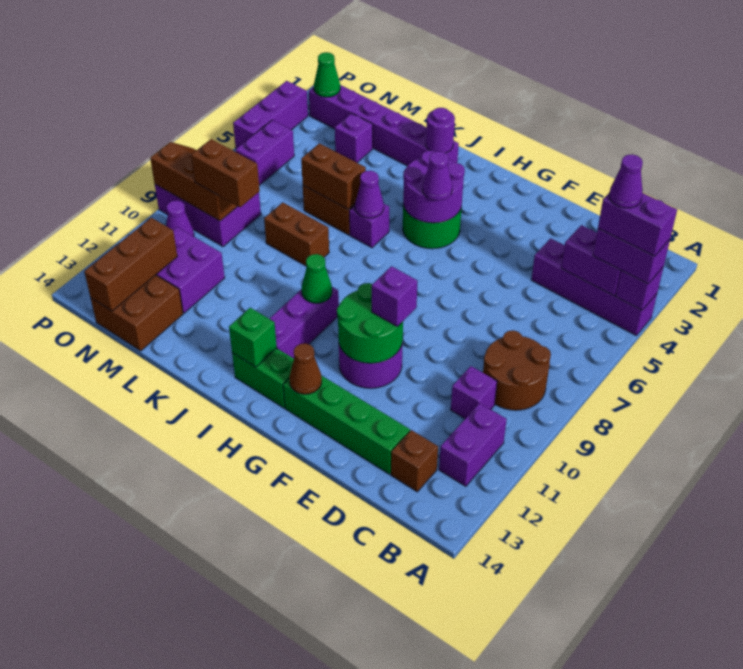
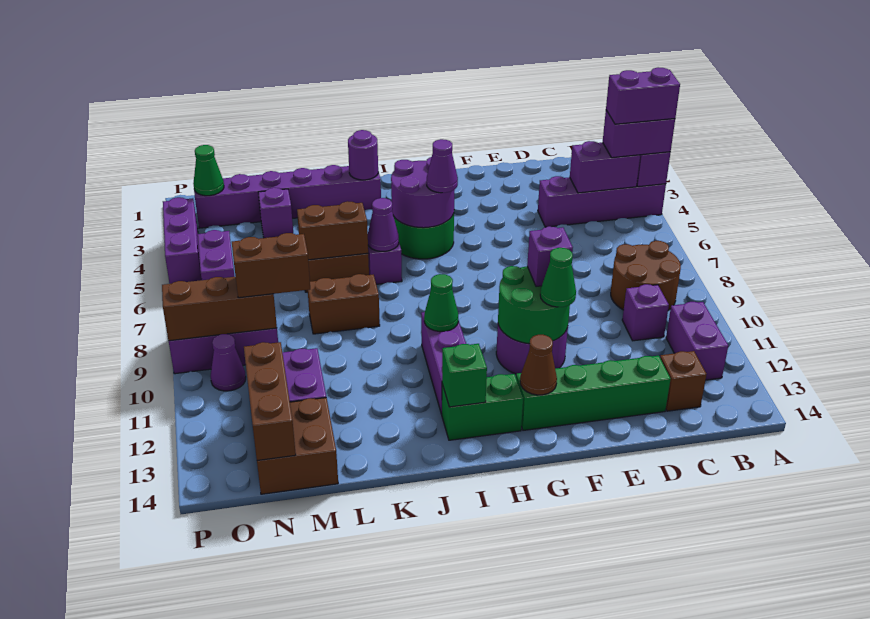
purple 1x1 cone [609,154,643,208] -> none
none -> green 1x1 cone [540,248,576,307]

